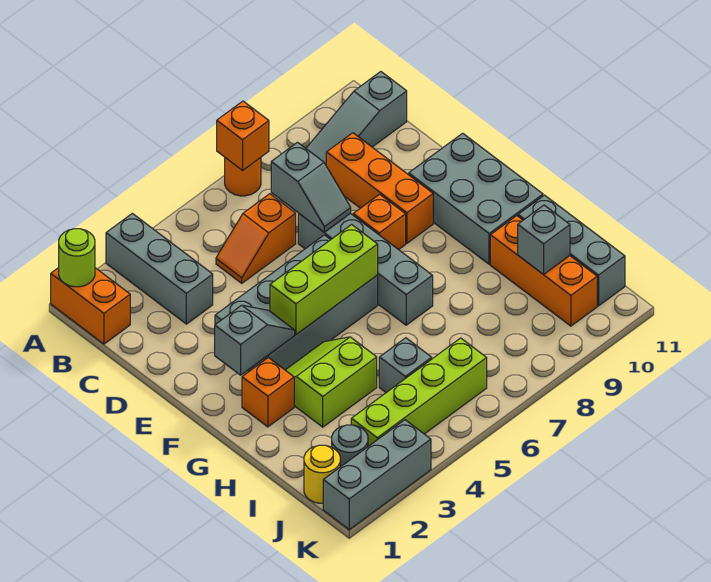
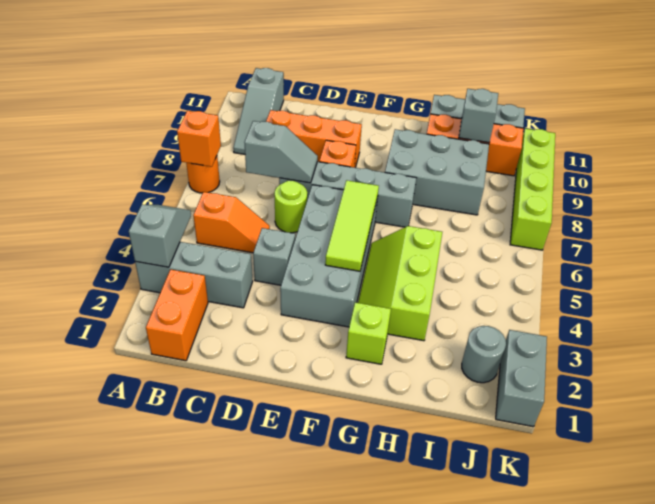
orange 1x2 brick [51,268,130,344] -> orange 1x2 brick turned to [146,269,208,361]
lime 1x1 round brick [59,229,95,287] -> lime 1x1 round brick moved to [275,181,307,233]
orange 1x2 slope [216,194,296,283] -> orange 1x2 slope turned to [193,192,270,253]
grey 2x3 brick [409,133,543,264] -> grey 2x3 brick moved to [385,129,489,215]
grey 1x2 slope [215,305,295,375] -> grey 1x2 slope moved to [129,205,191,267]
lime 1x3 brick [270,225,378,334] -> lime 1x3 tile [325,180,379,271]
orange 1x1 brick [242,358,294,427] -> lime 1x1 brick [346,302,391,364]
lime 2x2 slope [286,337,377,427] -> lime 2x3 slope [358,226,442,341]
grey 1x1 brick [379,338,432,392] -> grey 1x1 brick moved to [253,228,295,285]
yellow 1x1 round brick [304,445,340,503] -> none
lime 1x4 brick [351,338,487,446] -> lime 1x4 brick moved to [510,128,555,250]
grey 1x3 brick [323,420,431,530] -> grey 1x2 brick [496,330,547,427]

